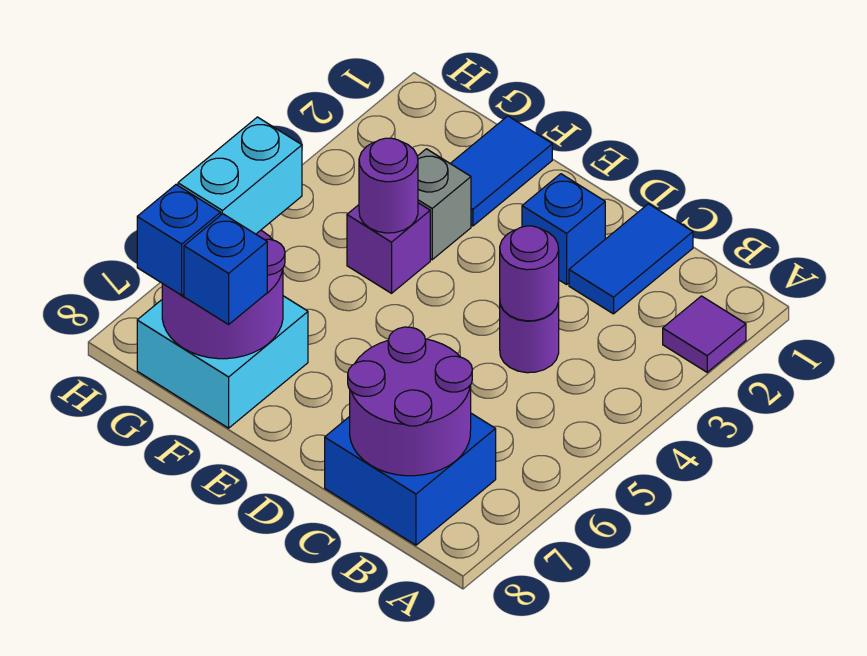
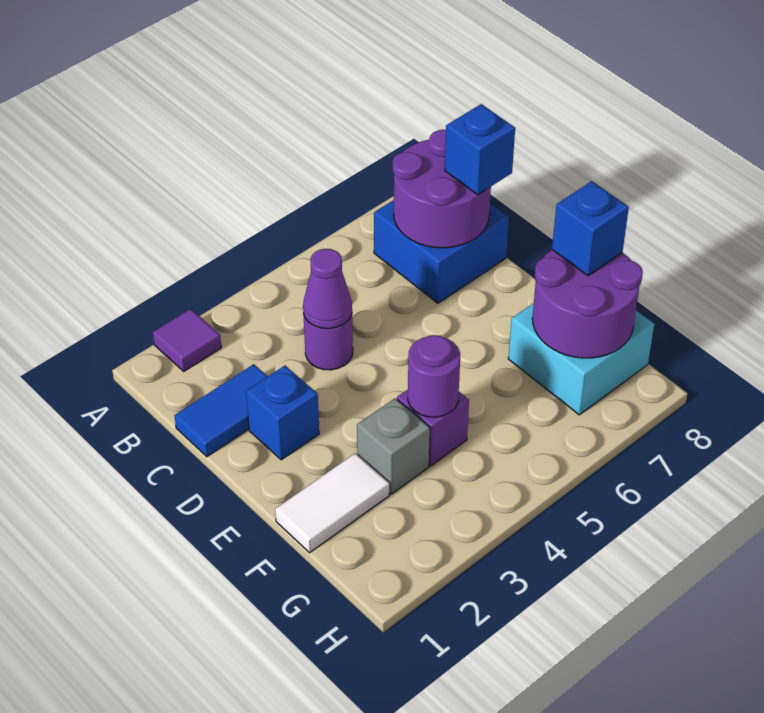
purple 1x1 round brick [500,226,559,321] -> purple 1x1 cone [303,249,352,329]
blue 1x2 tile [450,116,552,226] -> white 1x2 tile [275,453,389,553]
cyan 1x2 brick [178,117,302,234] -> none
blue 1x1 brick [137,185,221,295] -> blue 1x1 brick moved to [445,104,515,195]

